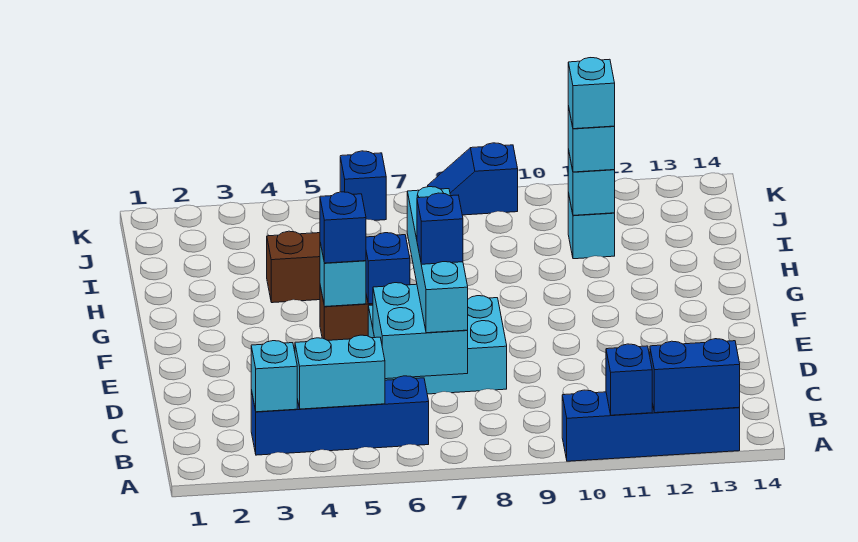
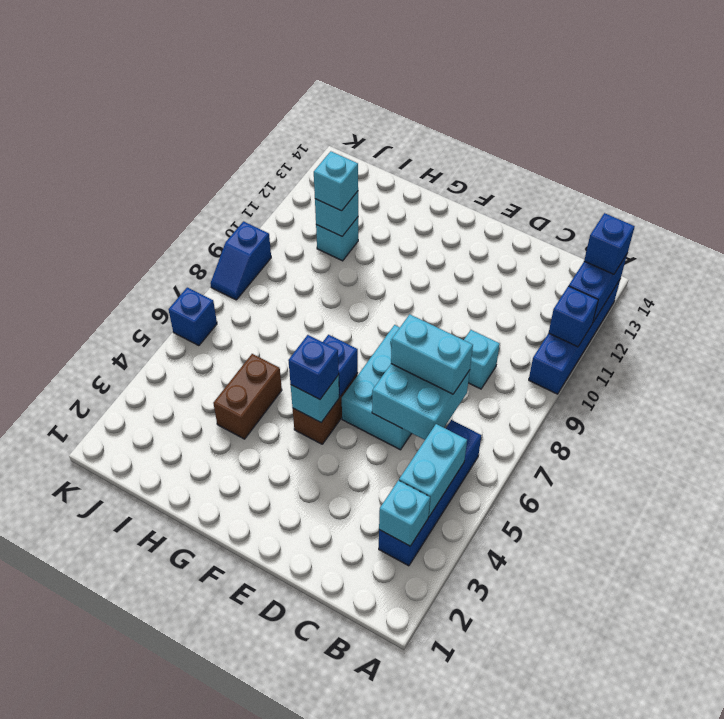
cyan 1x4 brick [407,187,468,333] -> cyan 1x2 brick [391,314,473,394]
blue 1x1 brick [417,193,463,264] -> blue 1x1 brick moved to [584,213,635,274]
cyan 1x1 brick [568,58,615,129] -> cyan 1x1 brick moved to [464,330,500,389]

